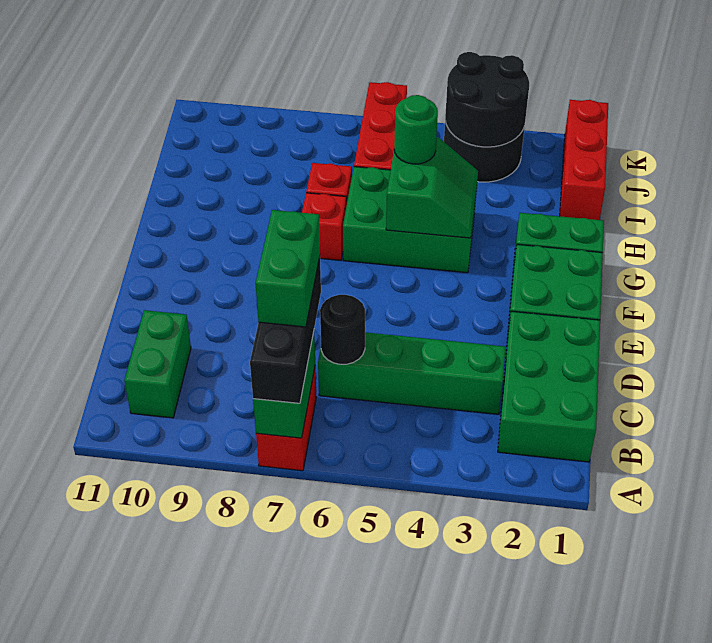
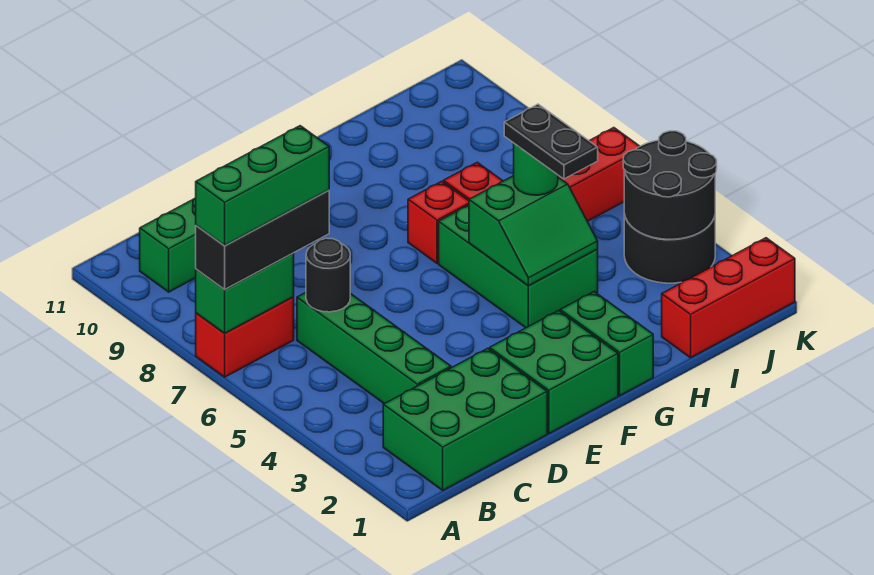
green 1x2 brick [255,210,320,327] -> green 1x3 brick [196,126,329,245]
none -> black 1x2 plate [504,104,598,179]

